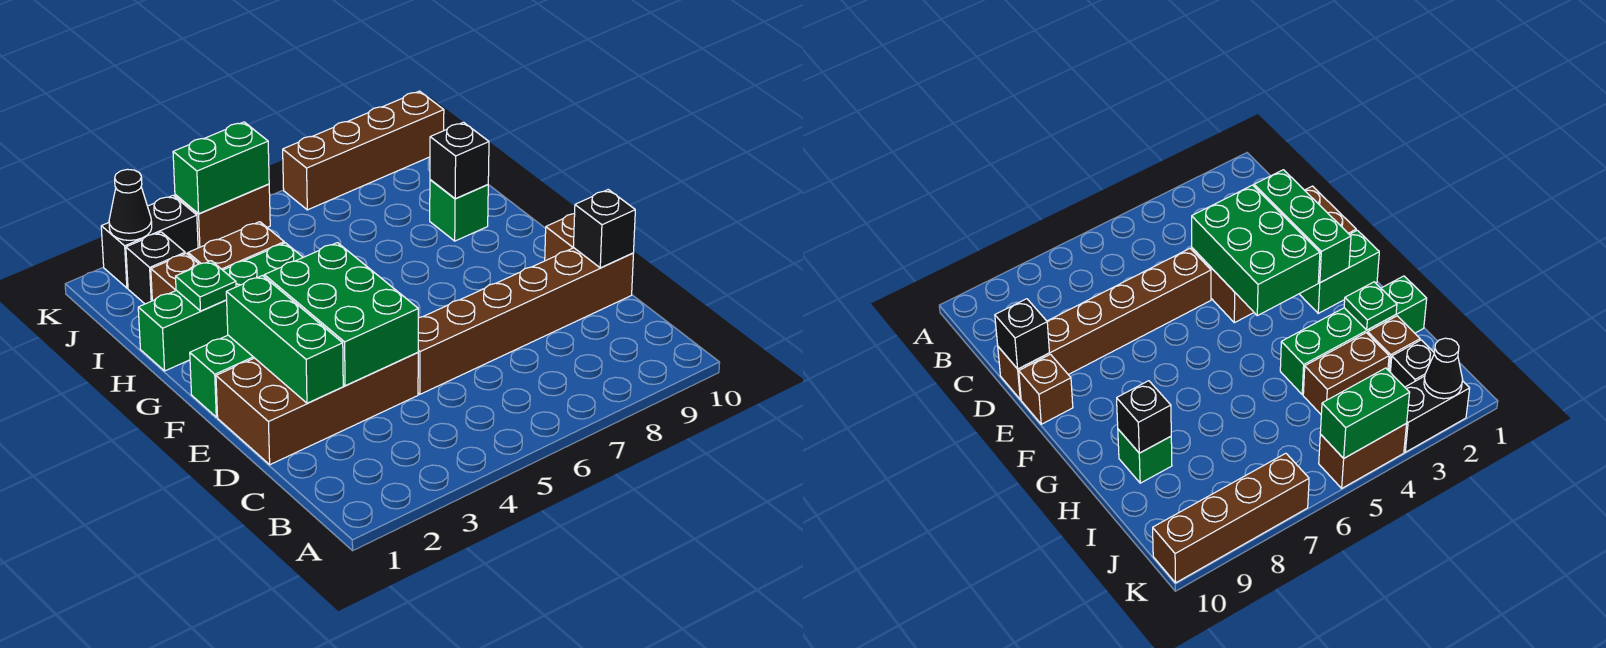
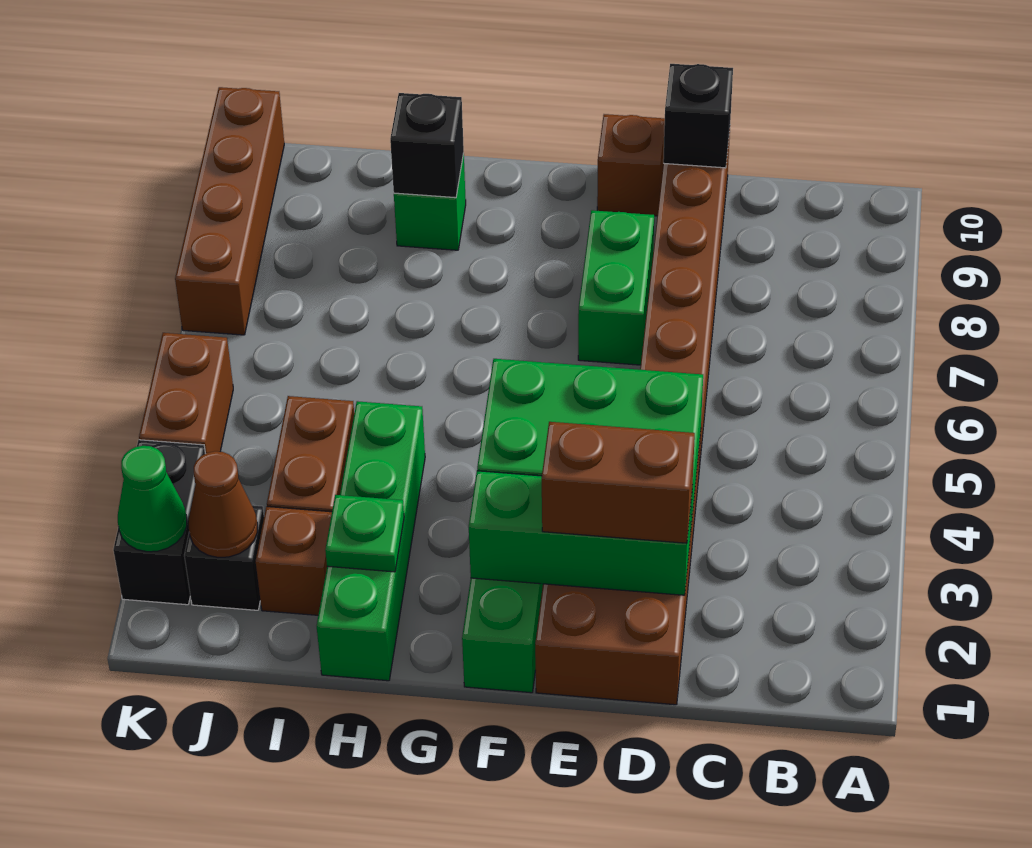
none -> brown 1x2 brick [542,422,695,543]
none -> brown 1x1 cone [189,451,257,558]
black 1x1 cone [109,169,152,240] -> green 1x1 cone [118,446,187,552]
green 1x2 brick [173,122,269,214] -> green 1x2 brick moved to [578,210,654,365]

